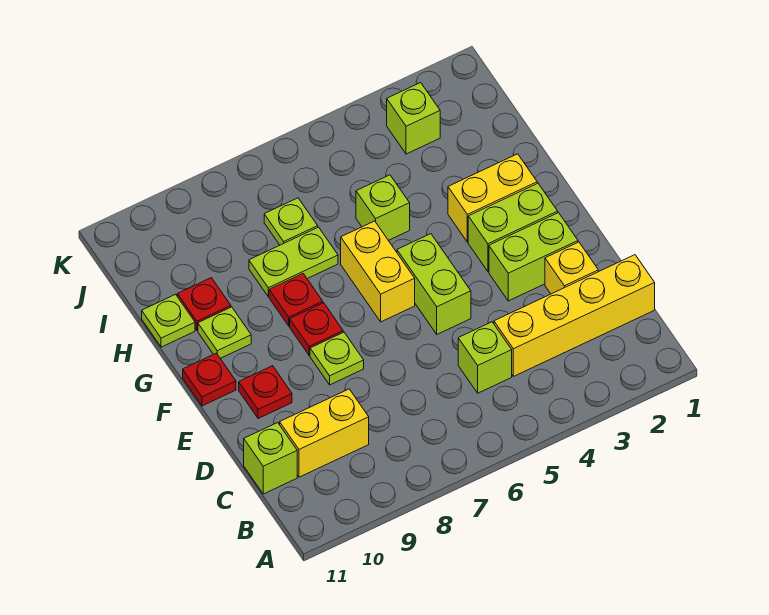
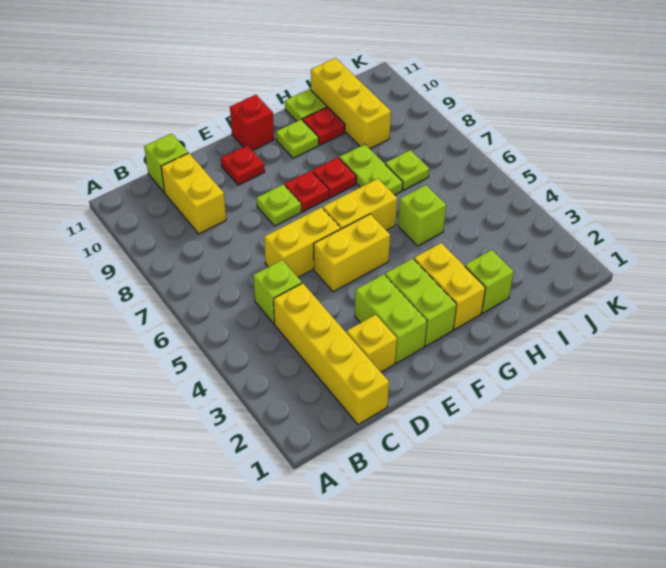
none -> yellow 1x2 brick [264,207,341,277]
lime 1x2 brick [397,234,471,334] -> yellow 1x2 brick [314,214,390,292]
red 1x1 plate [183,353,236,406] -> red 1x1 brick [230,95,274,150]
none -> yellow 1x3 brick [311,58,391,149]
lime 1x1 brick [387,83,440,154] -> lime 1x1 brick moved to [465,250,514,313]

